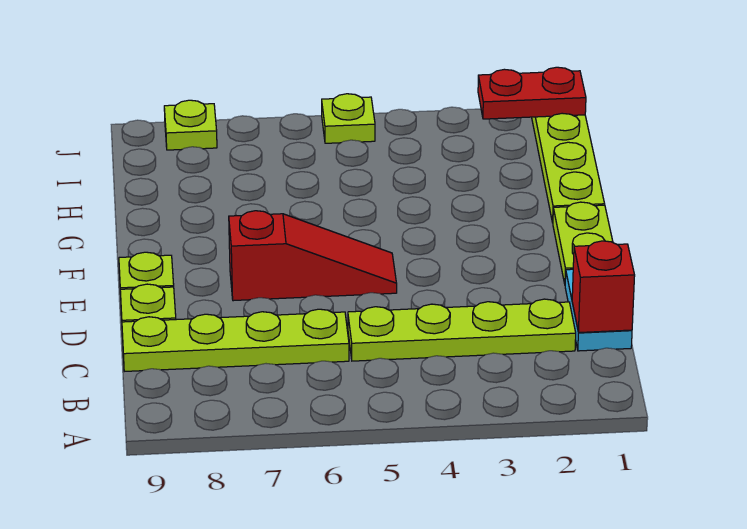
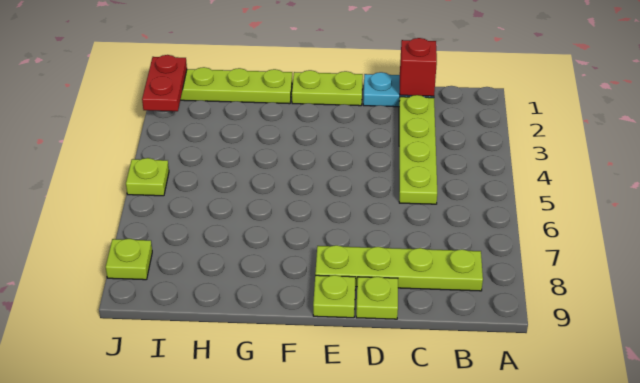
lime 1x4 plate [122,309,349,371] -> lime 1x4 plate turned to [315,245,483,291]
red 1x3 slope [229,211,397,301] -> none

